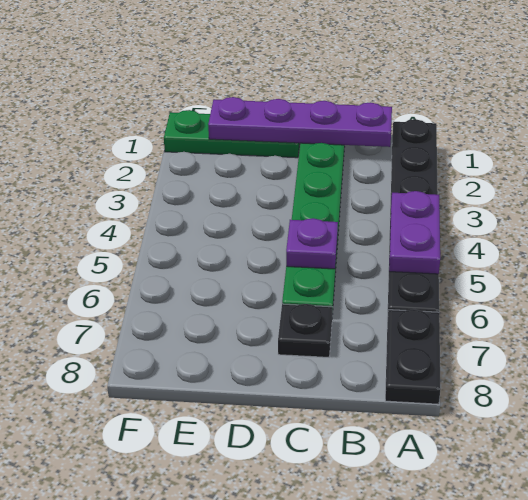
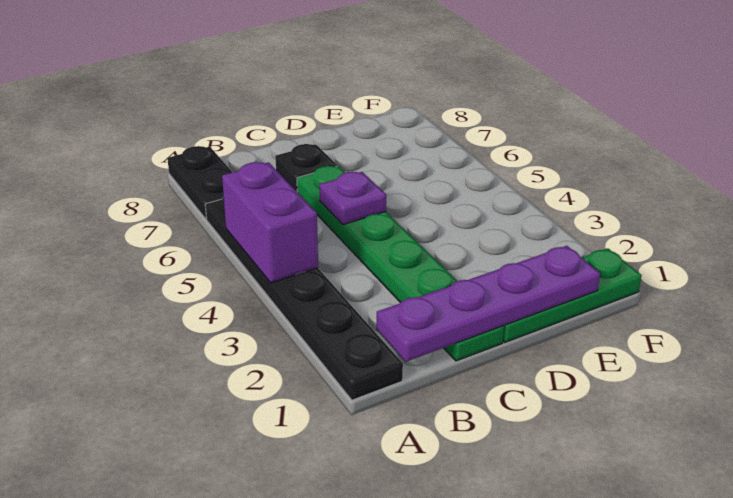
purple 1x2 plate [389,191,440,274] -> purple 1x2 brick [222,162,318,283]

